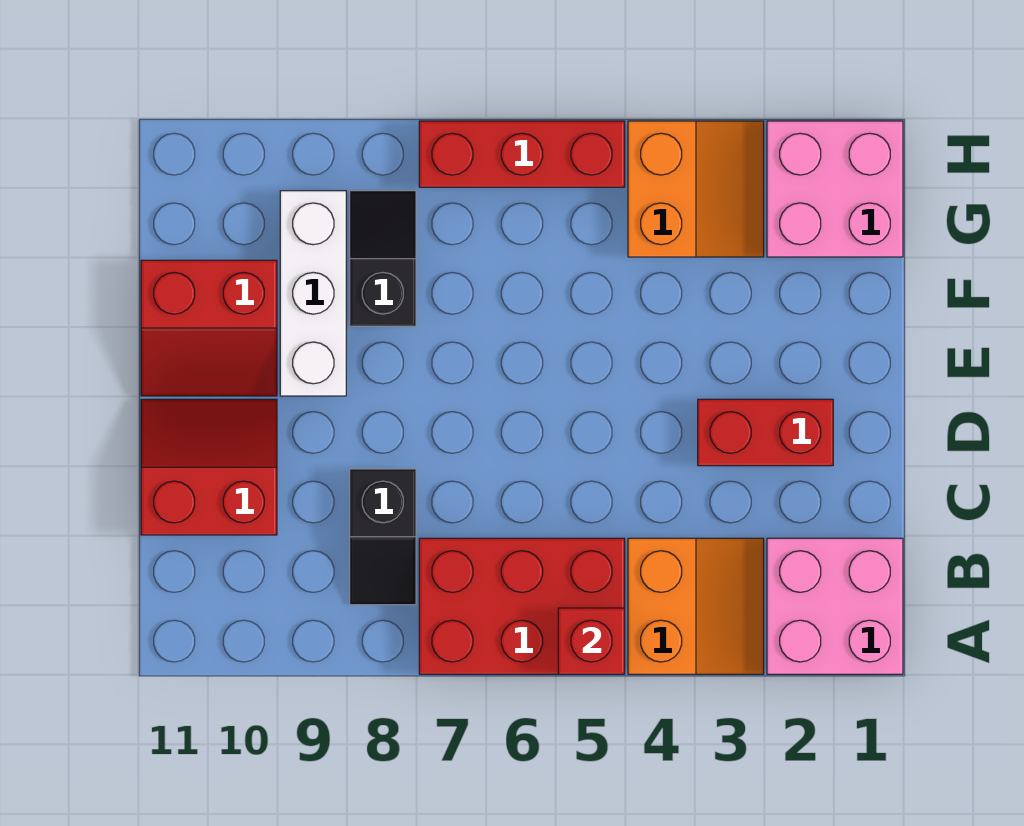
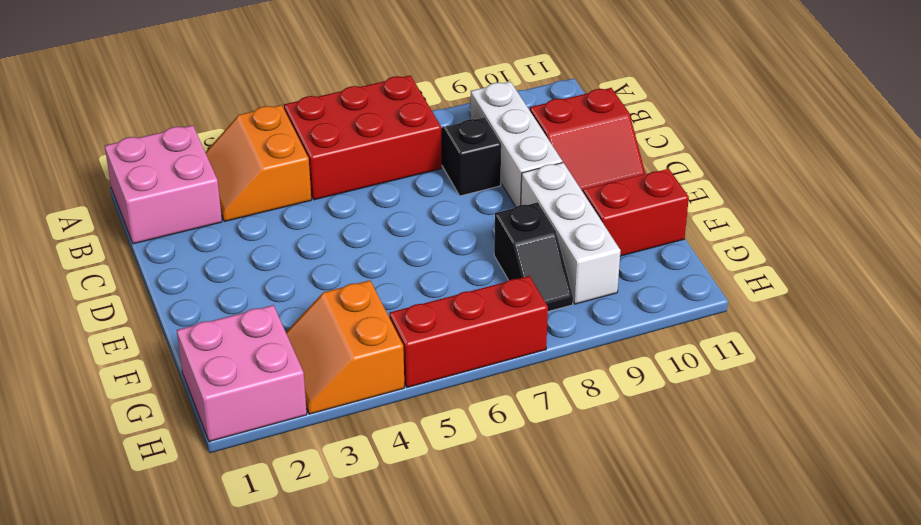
red 1x1 brick [558,608,625,674] -> none
none -> white 1x3 brick [471,82,563,207]
red 1x2 brick [698,399,833,466] -> none

